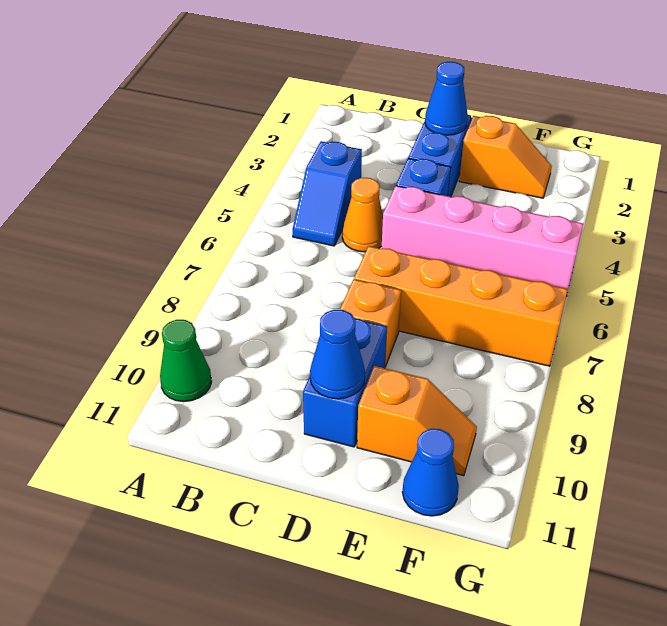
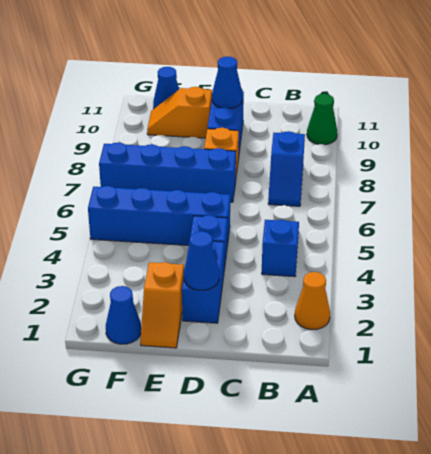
none -> blue 1x2 slope [268,131,305,206]
orange 1x1 cone [342,178,383,252] -> orange 1x1 cone moved to [295,272,330,330]
pink 1x4 brick [382,186,583,296] -> blue 1x4 brick [88,186,230,246]
orange 1x4 brick [354,246,568,366] -> blue 1x4 brick [99,143,236,202]
orange 1x2 slope [459,116,552,198] -> orange 1x2 slope turned to [141,262,184,348]
none -> blue 1x1 cone [106,286,141,344]

